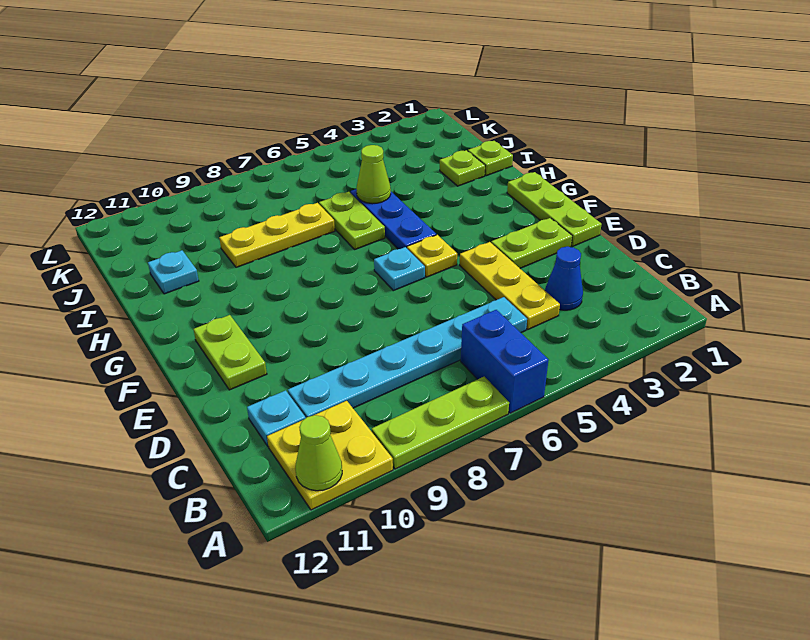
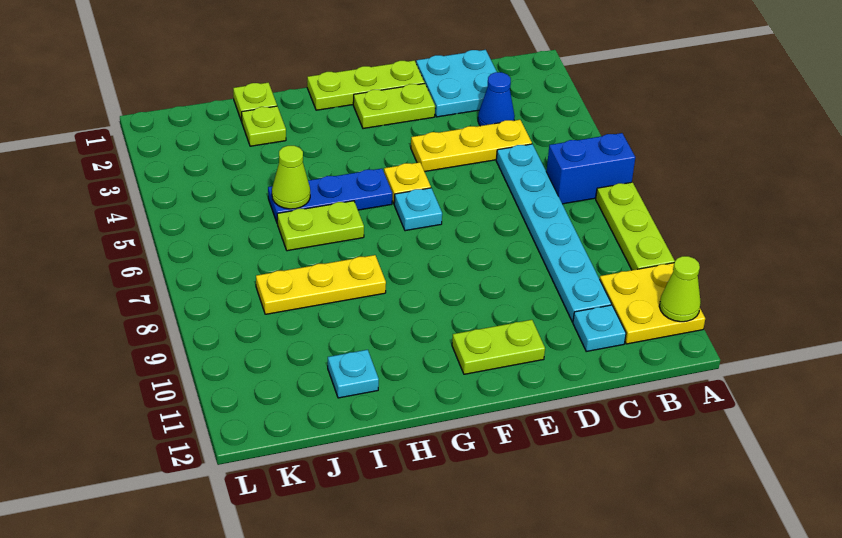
none -> cyan 2x2 plate [416,50,497,117]
lime 1x2 plate [491,218,572,268] -> lime 1x2 plate turned to [353,84,435,129]
yellow 1x3 plate [219,203,335,267] -> yellow 1x3 plate turned to [256,255,386,314]

